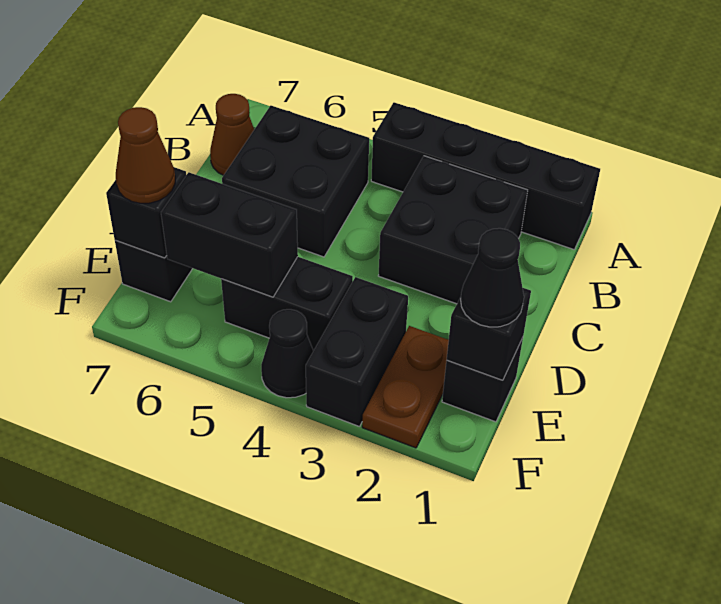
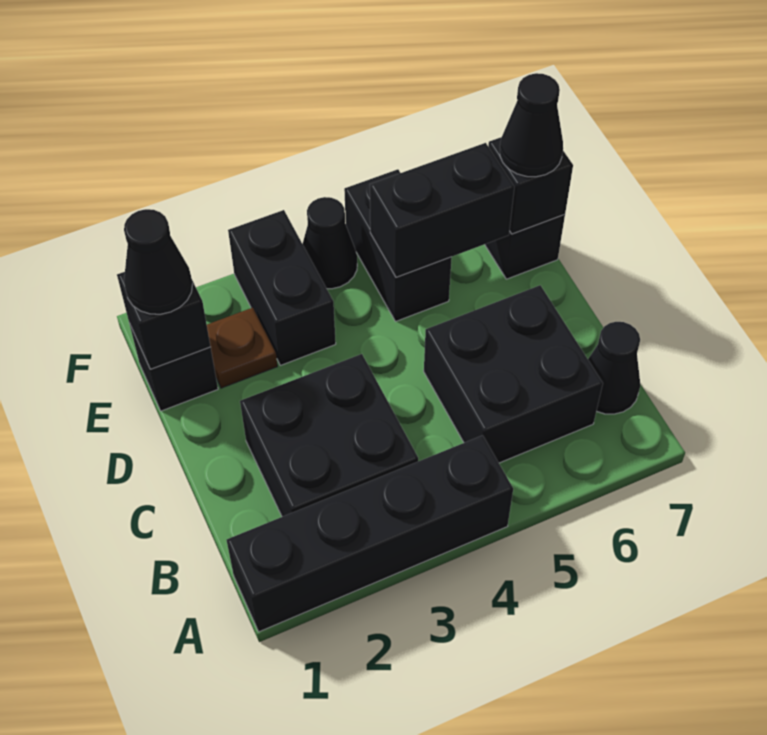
brown 1x1 cone [210,94,254,175] -> black 1x1 cone [588,322,640,414]
brown 1x2 plate [362,326,449,448] -> brown 1x1 plate [207,308,277,388]
black 1x2 brick [221,257,353,351] -> black 1x2 brick turned to [344,169,452,321]
brown 1x1 cone [116,107,175,203] -> black 1x1 cone [500,73,563,177]

